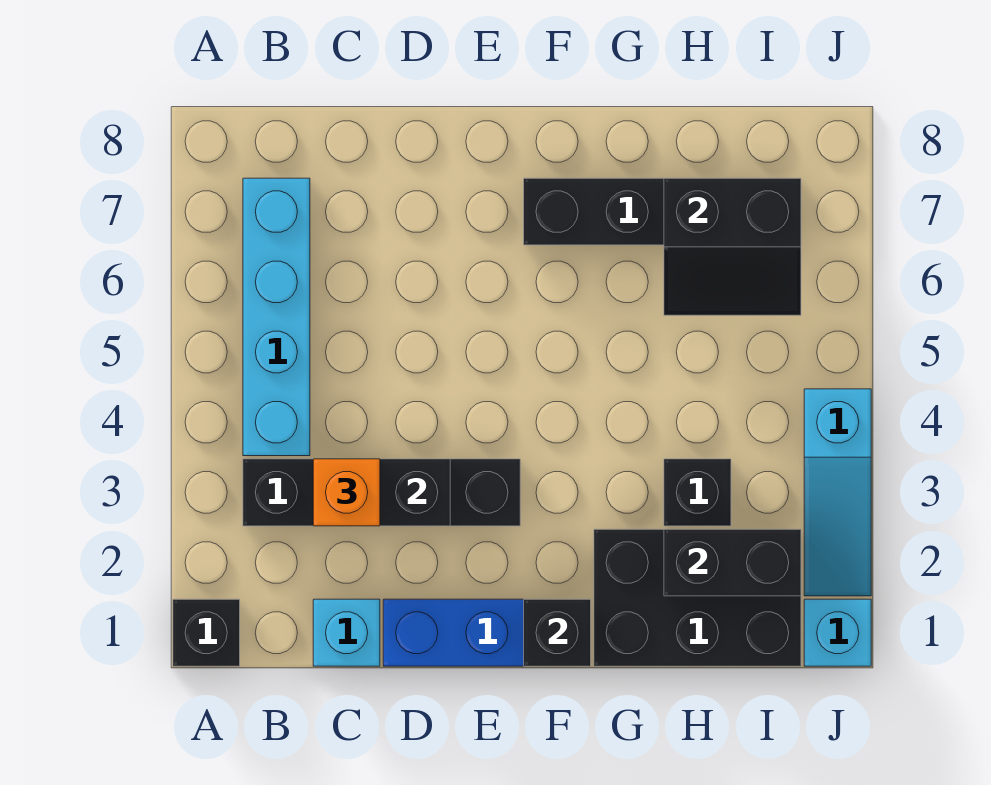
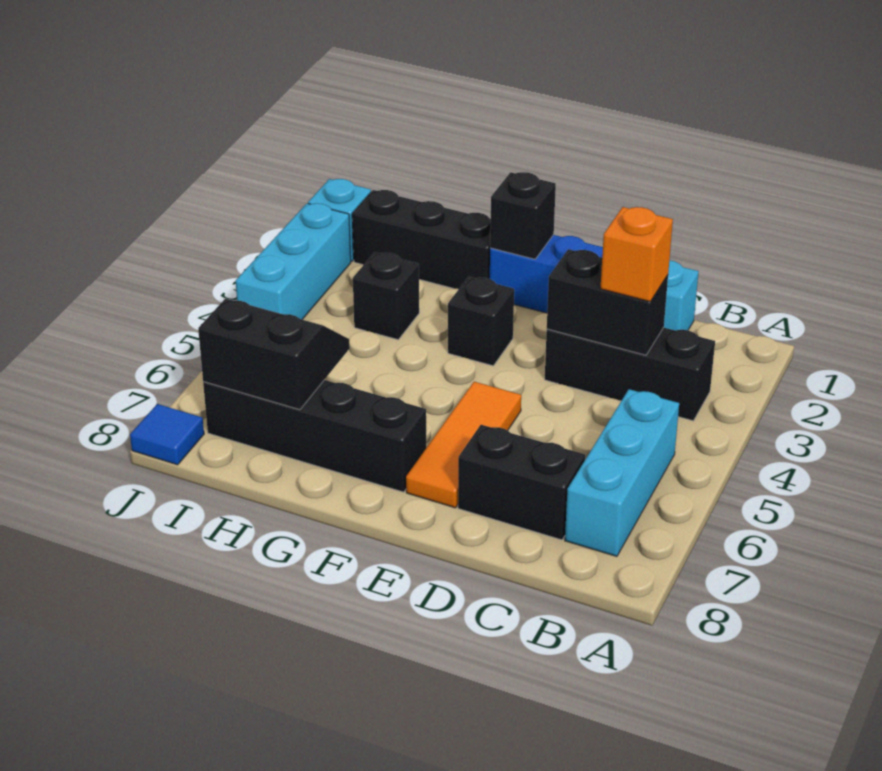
black 1x1 brick [173,599,240,666] -> black 1x1 brick moved to [448,277,514,366]
black 1x4 brick [243,459,520,526] -> black 1x3 brick [545,328,715,421]
cyan 1x4 brick [243,178,310,456] -> cyan 1x3 brick [565,389,679,556]
none -> orange 1x3 tile [406,382,521,508]
black 2x3 brick [594,529,801,666] -> black 1x3 brick [352,190,491,289]
black 1x2 brick [664,529,801,596] -> black 1x2 brick moved to [458,425,585,540]
cyan 1x3 slope [804,389,871,596] -> cyan 1x3 brick [236,203,351,319]
none -> blue 1x1 tile [130,404,204,465]

